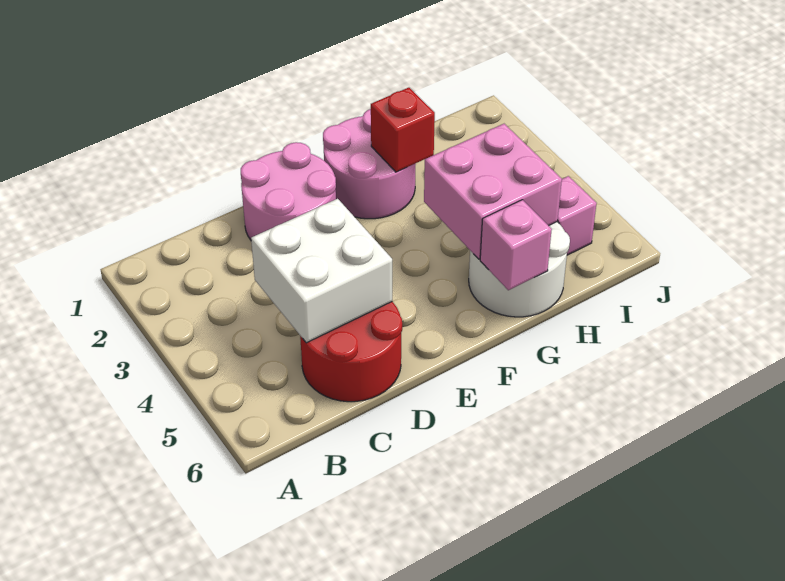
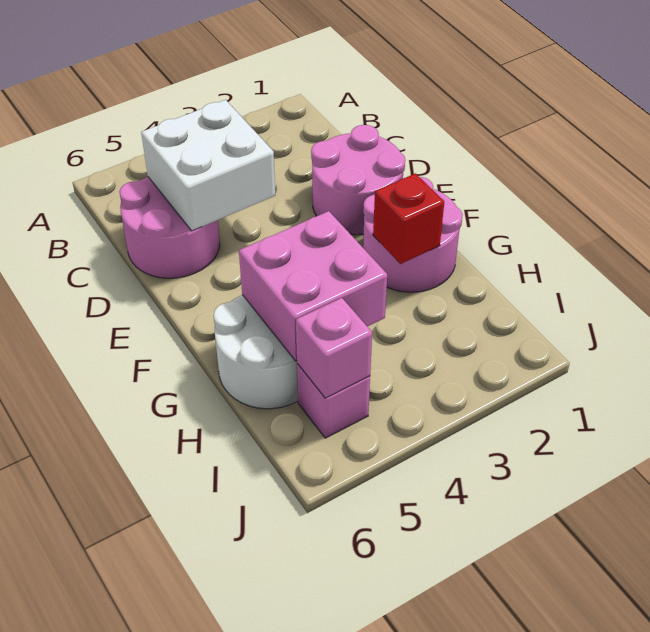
red 2x2 round brick [300,302,402,402] -> pink 2x2 round brick [119,177,220,278]
pink 1x1 brick [480,200,552,290] -> pink 1x1 brick moved to [296,298,372,398]

